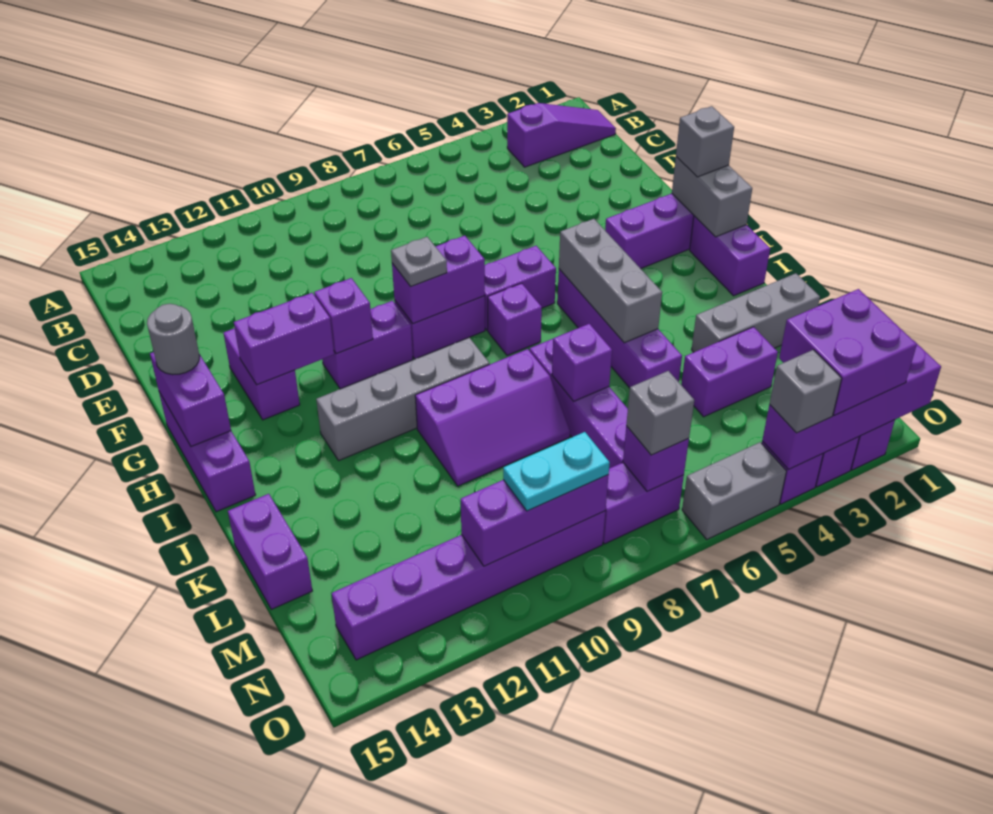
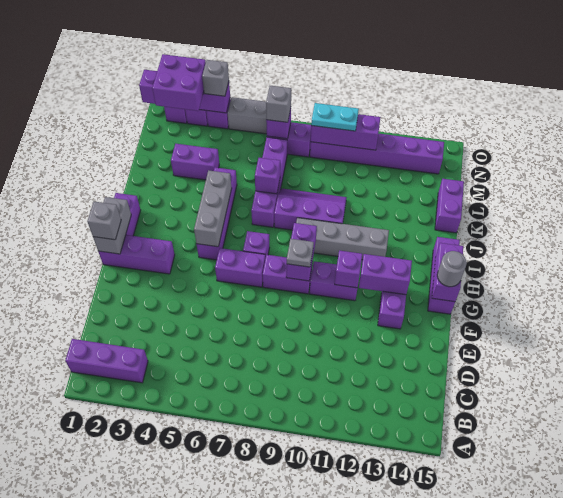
purple 1x3 slope [507,103,616,167] -> purple 1x3 brick [65,339,148,383]
purple 1x2 brick [392,236,485,324] -> purple 1x2 brick turned to [286,223,317,281]
grey 1x3 brick [691,273,820,352] -> none

